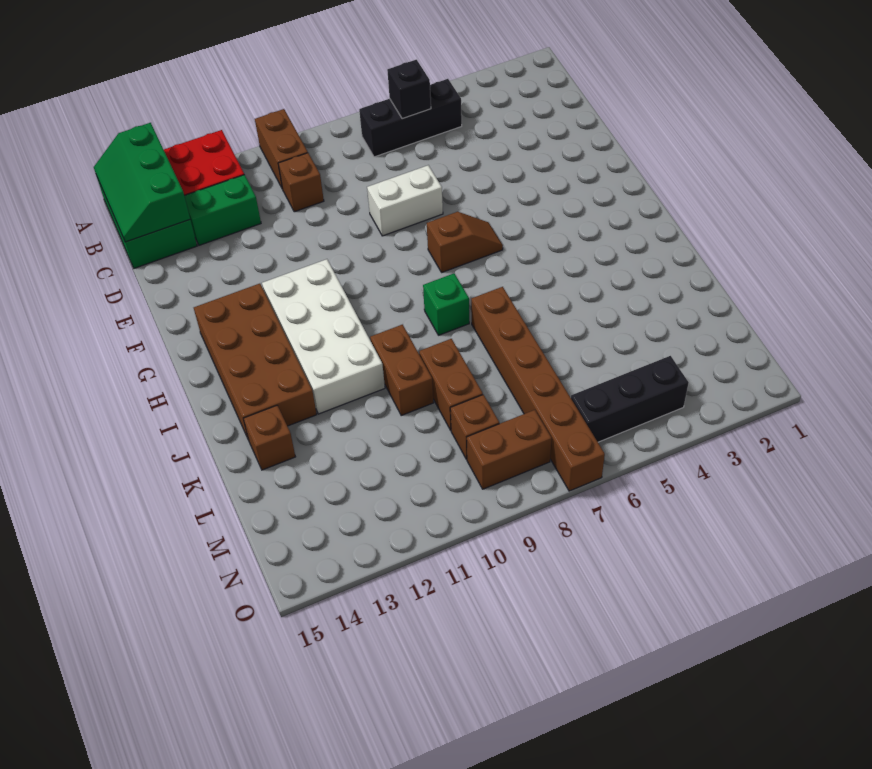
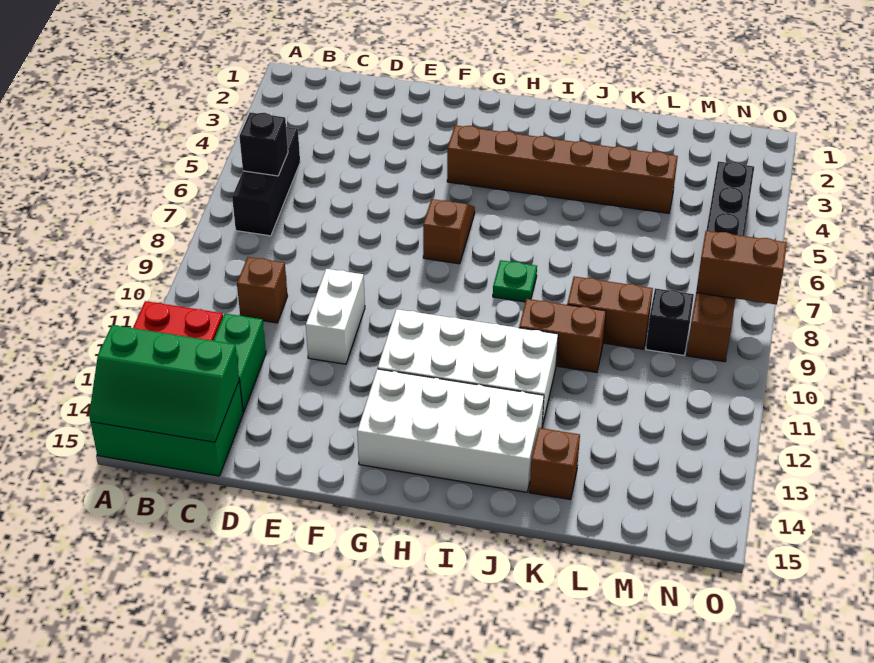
brown 1x2 brick [255,109,308,189] -> brown 1x2 brick moved to [696,231,787,305]
white 1x2 brick [367,165,443,236] -> white 1x2 brick moved to [306,269,365,364]
brown 2x4 brick [194,284,317,440] -> white 2x4 brick [357,369,544,492]
green 1x1 brick [423,273,469,335] -> green 1x1 plate [493,260,537,302]
brown 1x6 brick [471,287,605,491] -> brown 1x6 brick moved to [447,125,678,213]
brown 1x1 brick [450,395,499,459] -> black 1x1 brick [646,288,694,355]

